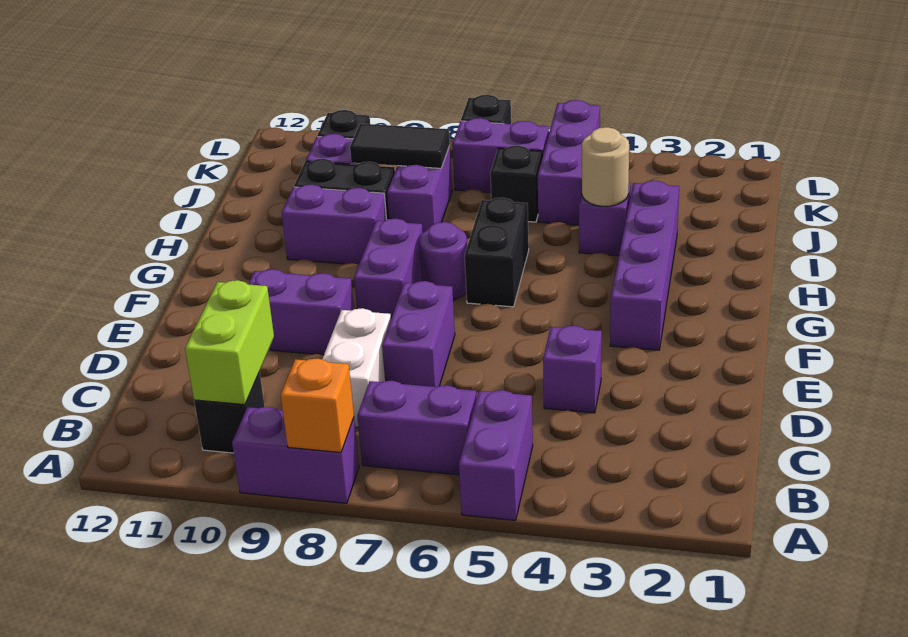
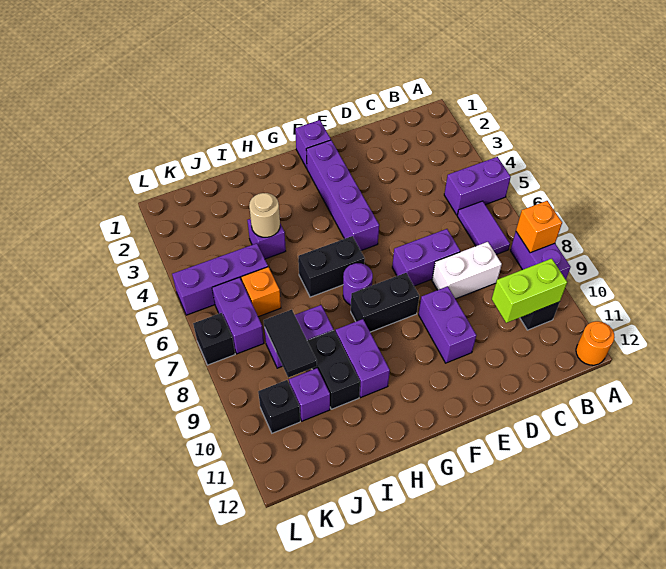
none -> orange 1x1 round brick [576,321,615,365]
purple 1x2 brick [357,381,477,475] -> purple 1x2 tile [457,201,510,255]
purple 1x1 brick [543,326,602,413] -> purple 1x1 brick moved to [295,120,331,168]
purple 1x4 brick [610,181,679,350] -> purple 1x4 brick turned to [306,140,379,251]
purple 1x2 brick [354,218,423,318] -> black 1x2 brick [351,273,419,332]
black 1x1 brick [490,145,542,222] -> orange 1x1 brick [241,267,281,317]

